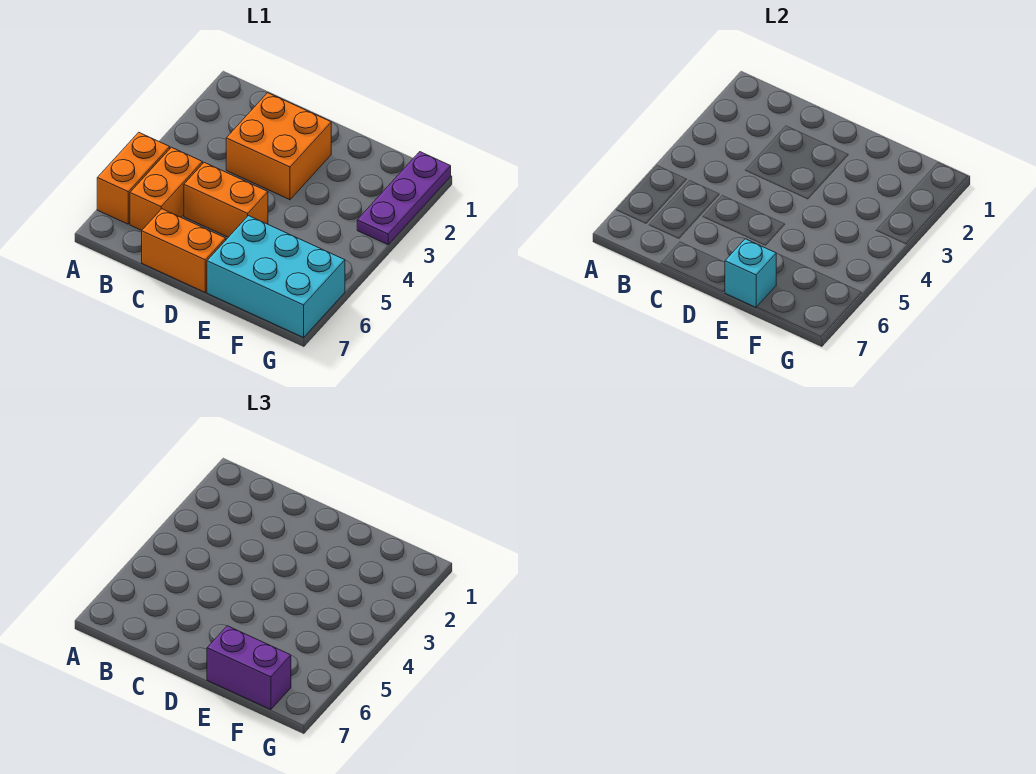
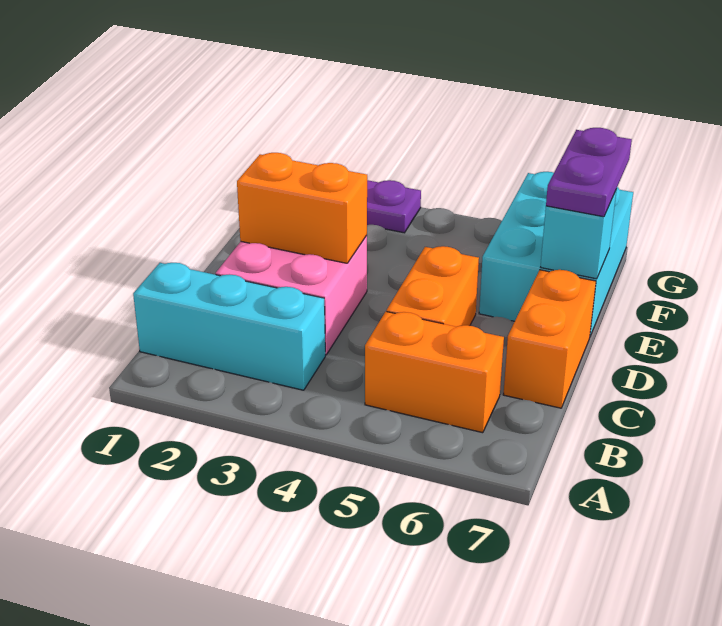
orange 1x2 brick [97,132,170,224] -> orange 1x2 brick moved to [237,153,367,263]
none -> cyan 1x3 brick [133,263,325,390]
orange 2x2 brick [226,93,331,200] -> pink 2x2 brick [216,235,367,355]
purple 1x2 brick [207,626,291,710] -> purple 1x2 plate [546,128,632,217]

